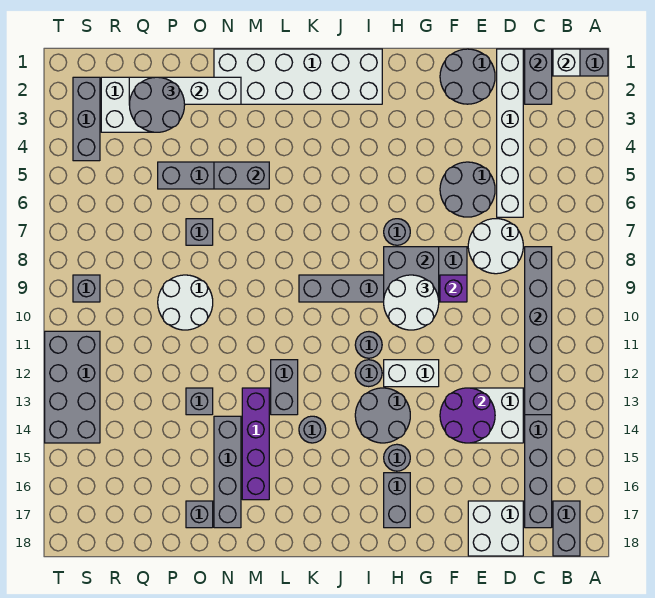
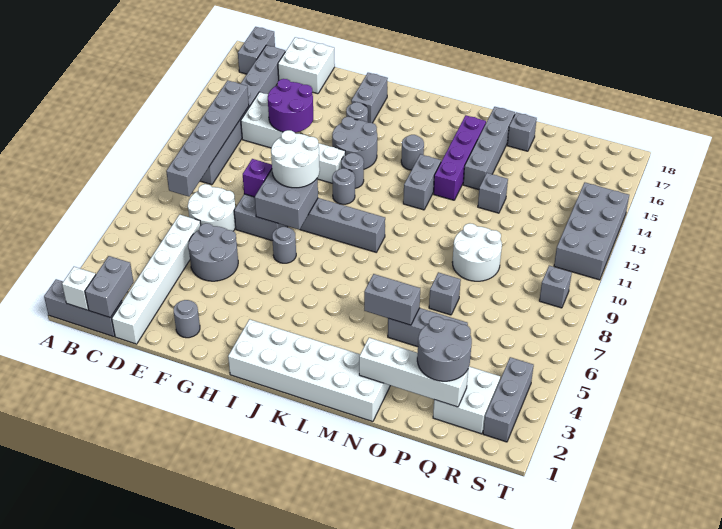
grey 2x2 round brick [440,49,495,104] -> grey 1x1 round brick [173,300,200,338]

